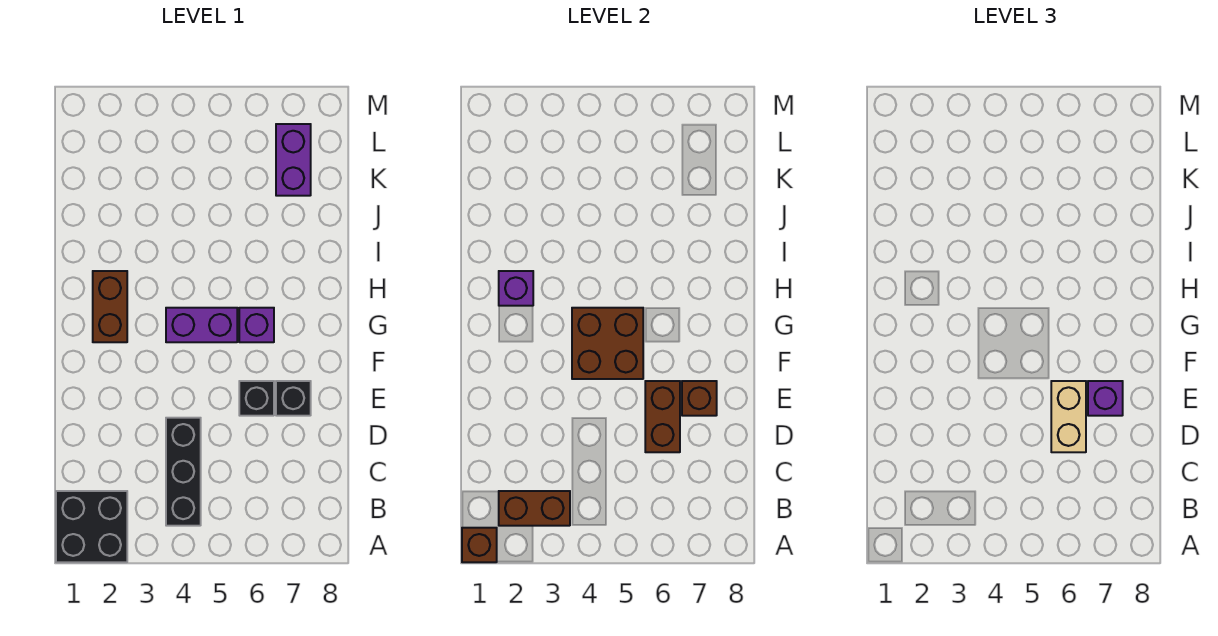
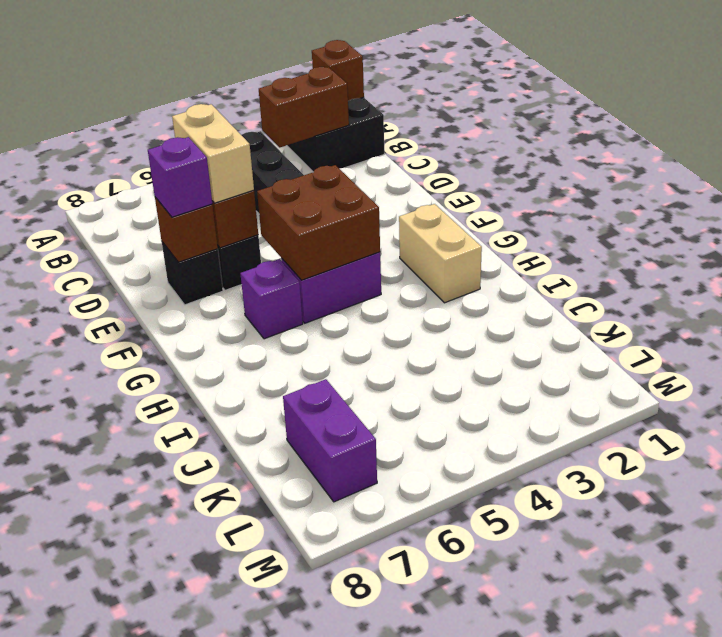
brown 1x2 brick [93,271,127,342] -> tan 1x2 brick [399,204,482,303]
purple 1x1 brick [499,271,533,306] -> none

